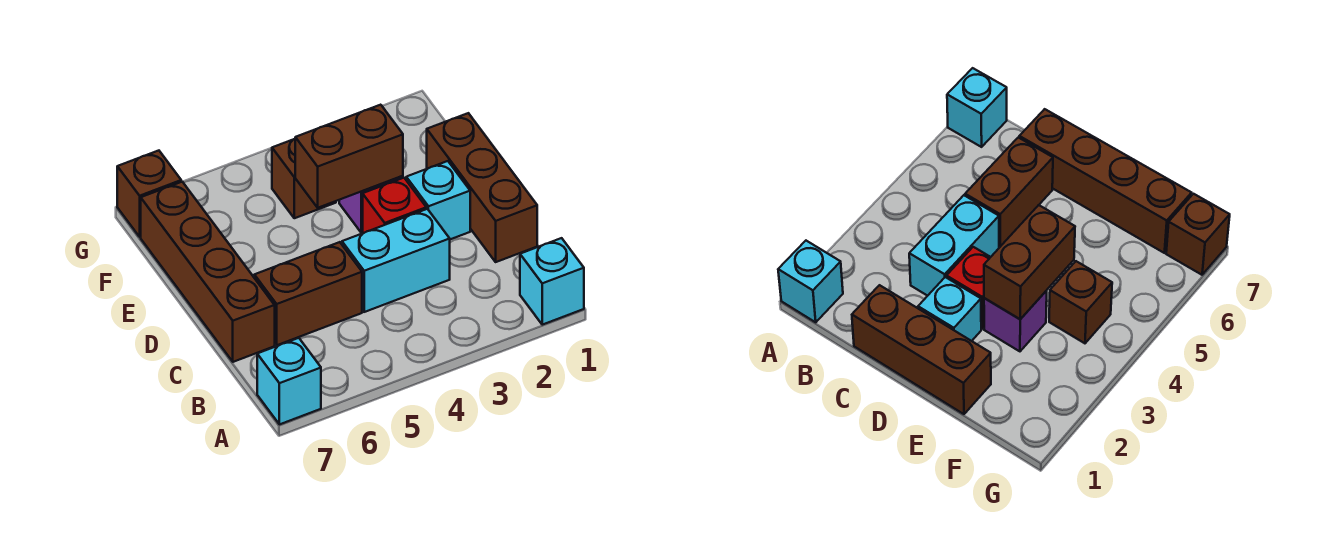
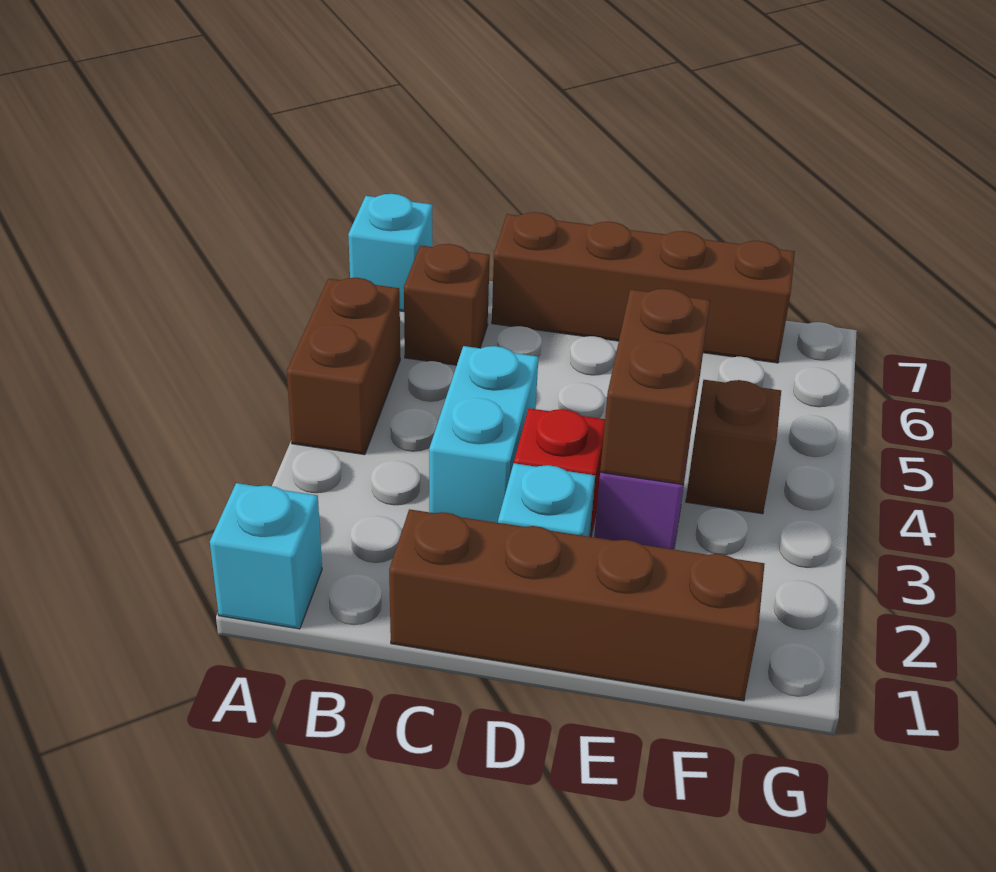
brown 1x3 brick [427,113,537,262] -> brown 1x4 brick [389,509,765,701]
brown 1x2 brick [254,242,362,345] -> brown 1x2 brick moved to [287,278,400,455]
brown 1x1 brick [117,151,181,237] -> brown 1x1 brick moved to [404,244,490,365]

